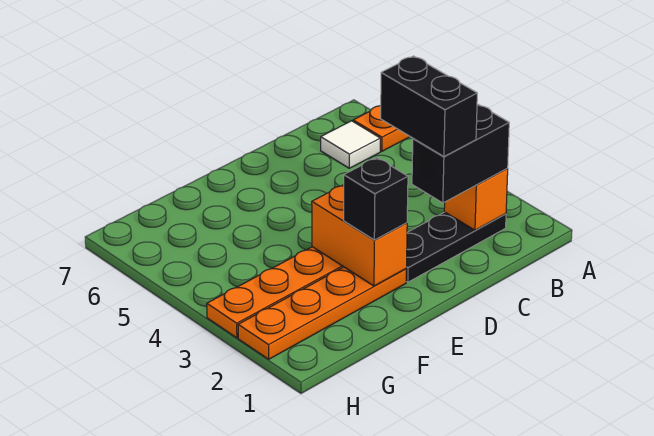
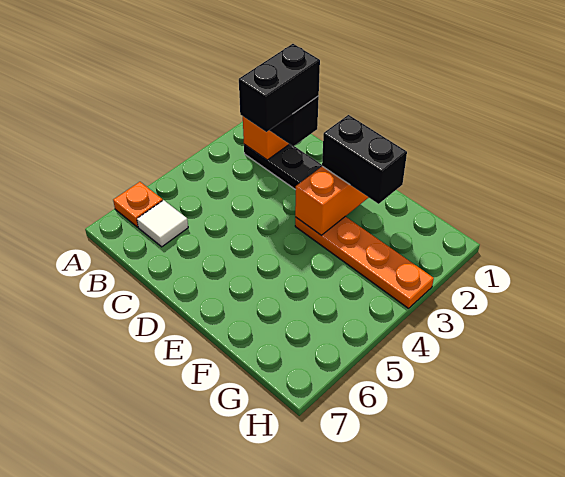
orange 1x4 plate [238,267,406,359] -> none
black 1x1 brick [344,158,408,240] -> black 1x2 brick [322,115,407,204]

